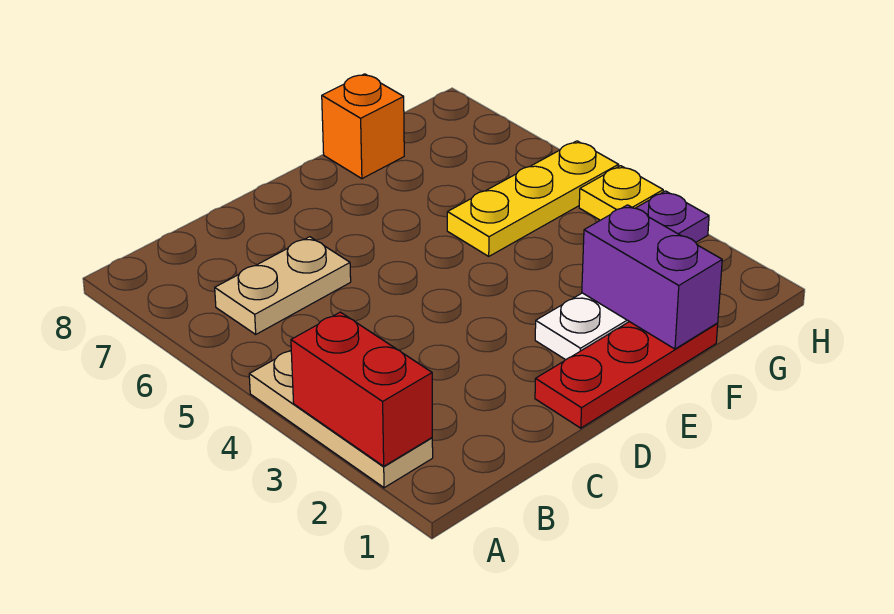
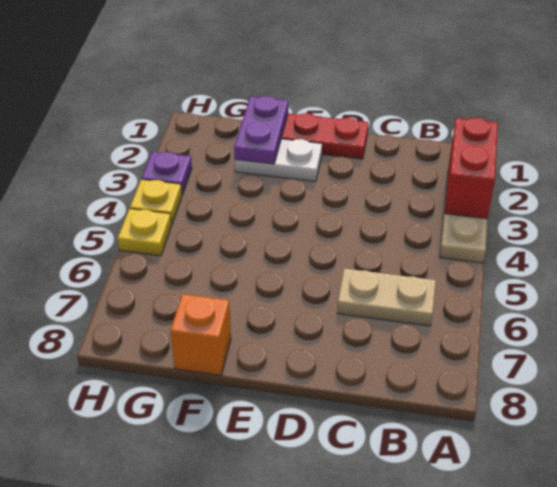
purple 1x2 brick [582,205,722,349] -> purple 1x2 plate [234,96,288,164]
yellow 1x3 plate [447,141,618,256] -> yellow 1x1 plate [118,209,172,256]

